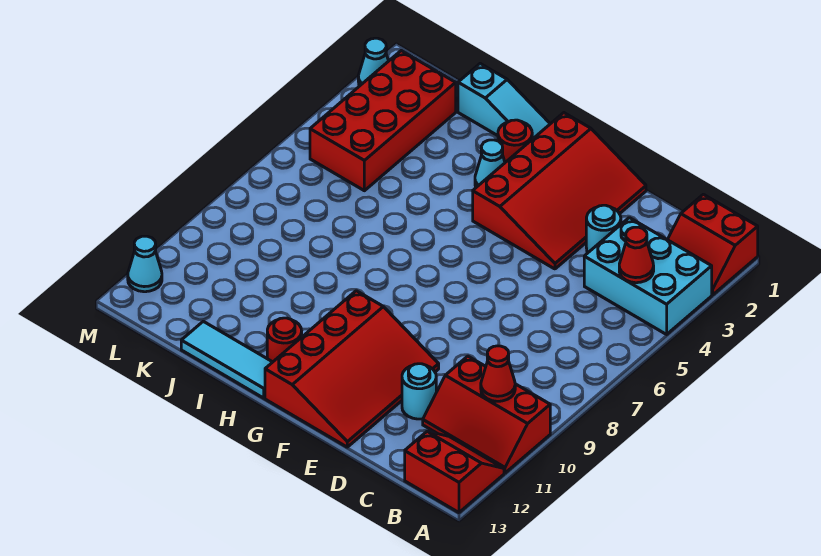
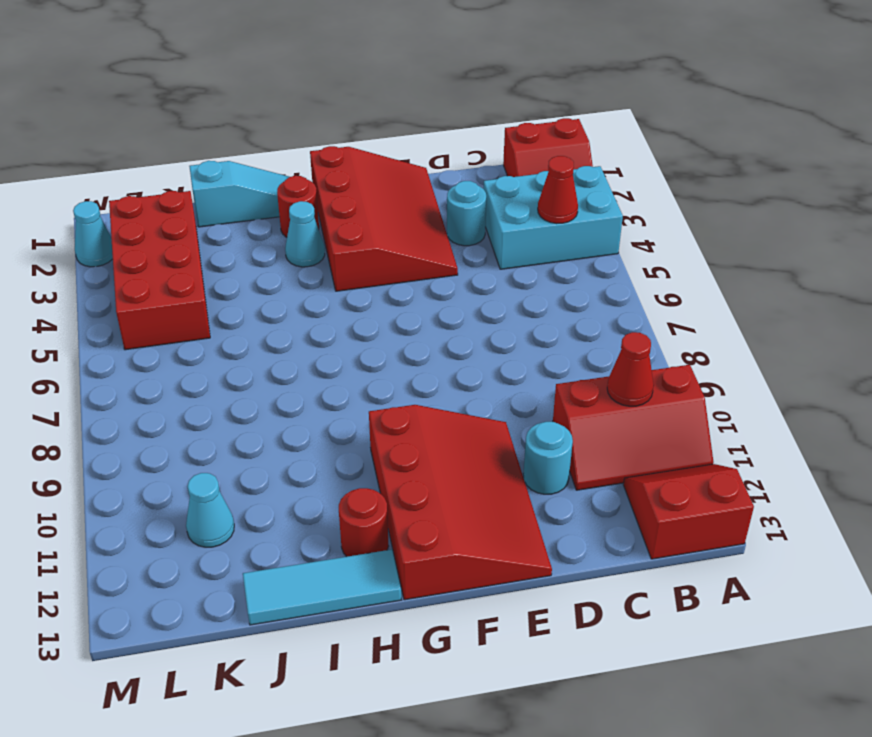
cyan 1x1 cone [128,236,162,292] -> cyan 1x1 cone moved to [186,473,234,547]

